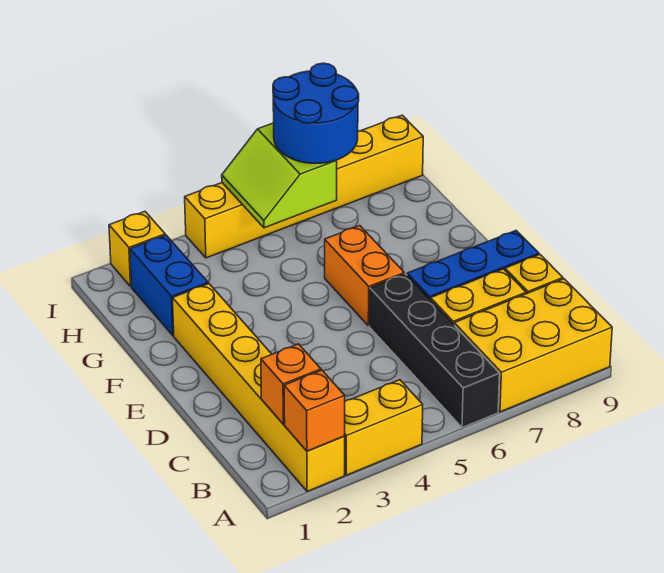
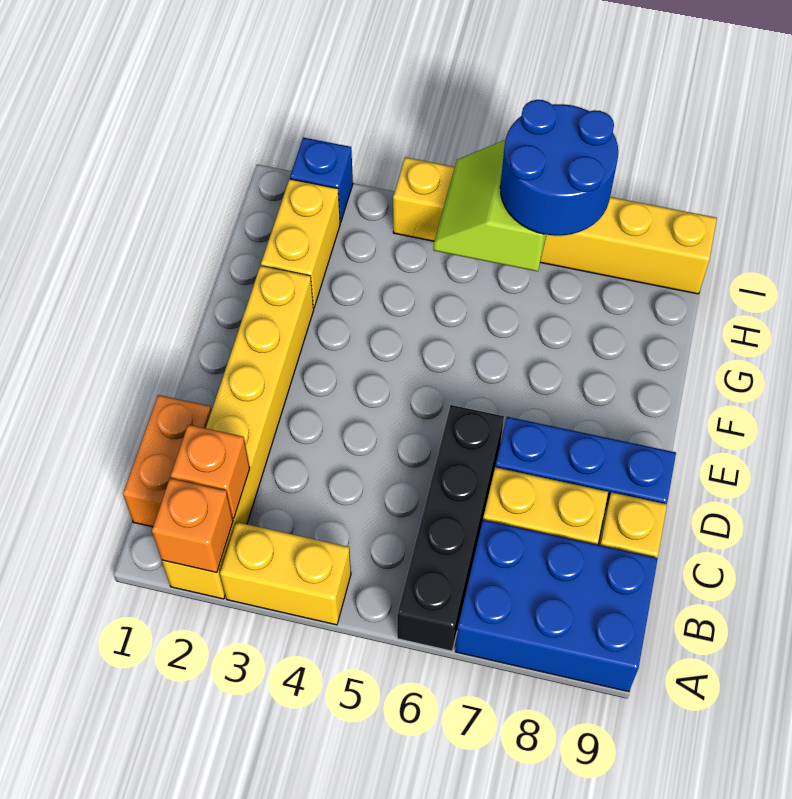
yellow 2x3 brick [454,279,612,412] -> blue 2x3 brick [455,520,658,692]
orange 1x2 brick [325,226,404,326] -> orange 1x2 brick moved to [123,395,211,527]
blue 1x2 brick [130,235,208,336] -> yellow 1x2 brick [261,179,340,308]
yellow 1x1 brick [109,211,165,287] -> blue 1x1 brick [290,138,353,223]

